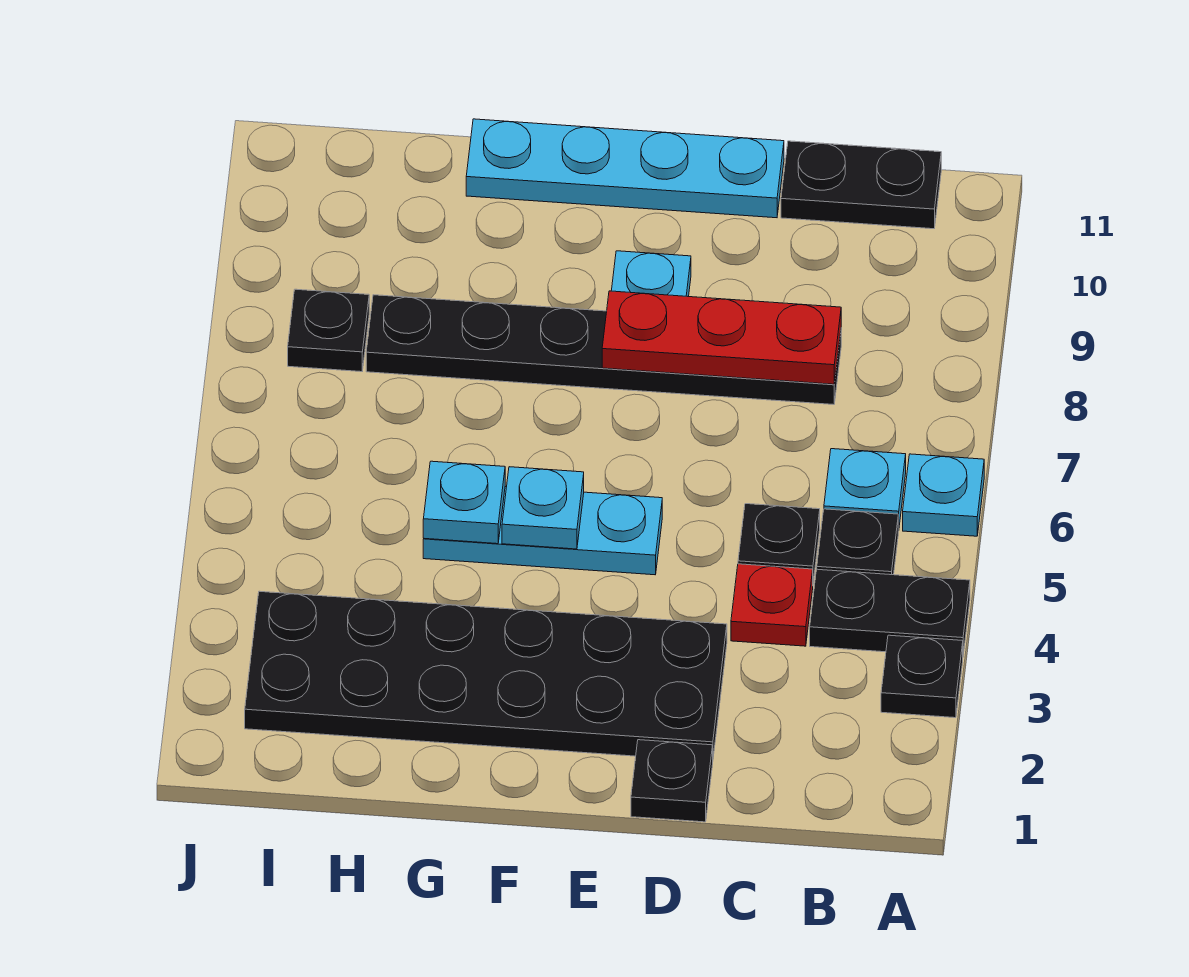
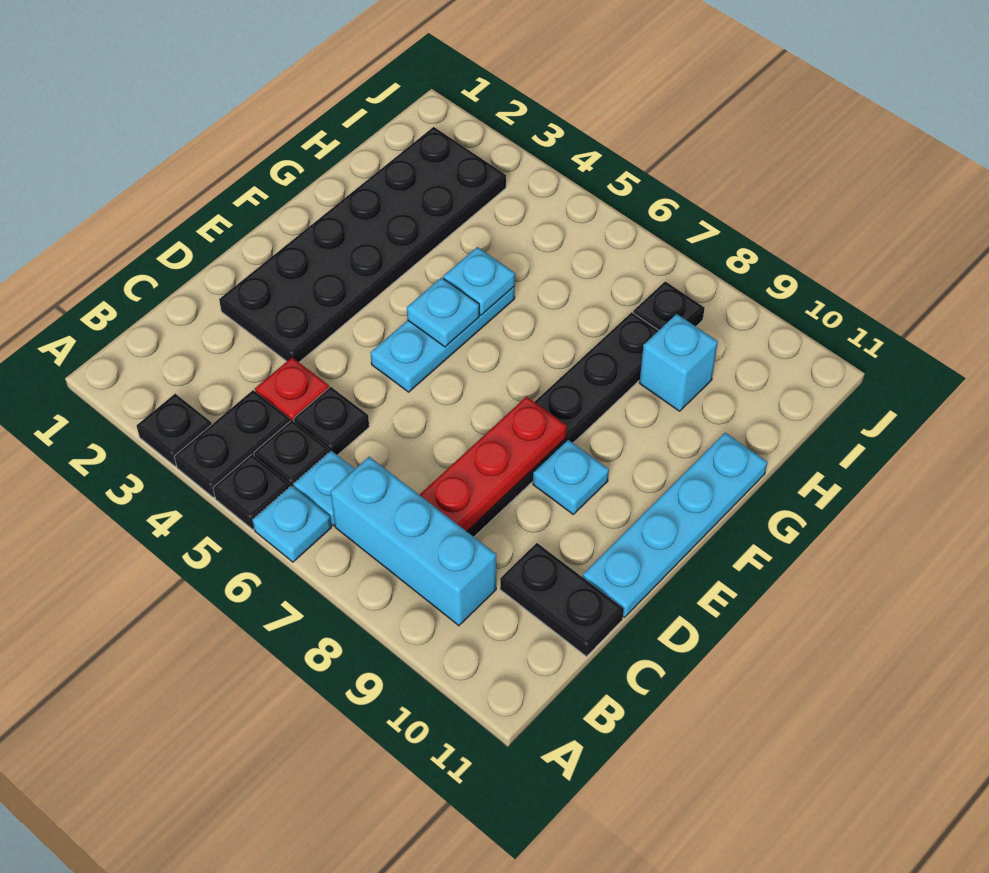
none -> cyan 1x3 brick [331,457,496,626]
black 1x2 plate [781,141,941,229] -> black 1x2 plate turned to [500,543,624,656]
black 1x1 plate [631,740,713,822] -> black 1x1 plate moved to [213,454,290,529]
none -> cyan 1x1 brick [640,314,718,411]

